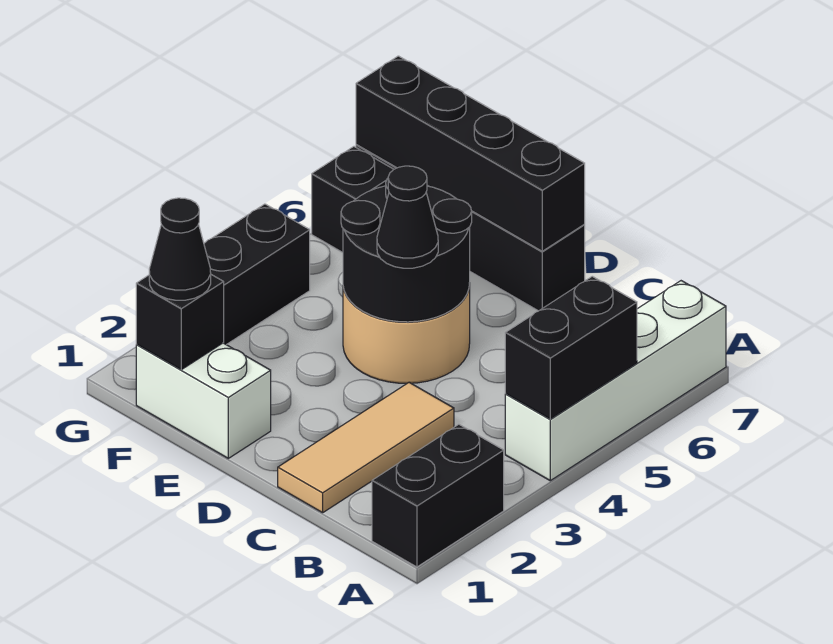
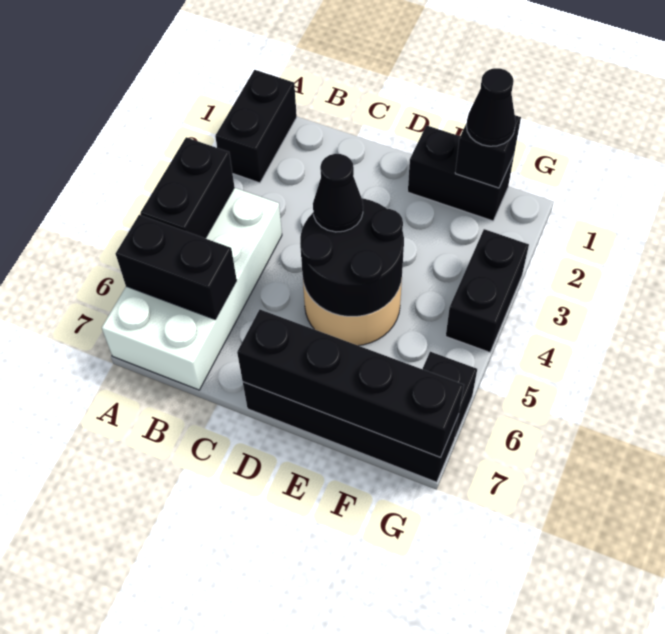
white 1x4 brick [505,281,726,481] -> white 2x4 brick [102,188,282,390]
none -> black 1x2 brick [116,215,237,319]
tan 1x3 tile [278,382,454,513] -> none
white 1x2 brick [136,343,271,458] -> black 1x2 brick [408,125,514,221]

